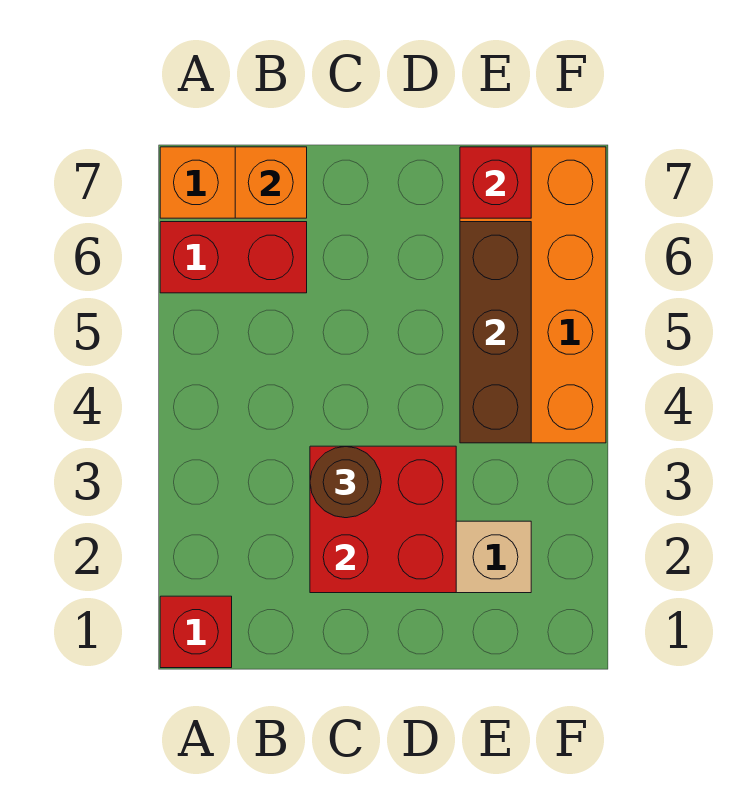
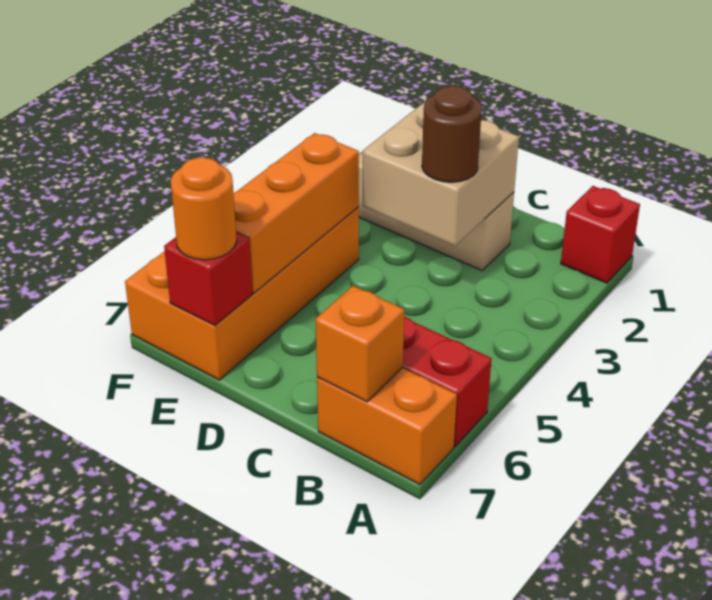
red 2x2 brick [310,446,456,593] -> tan 2x2 brick [363,102,519,246]
brown 1x3 brick [460,222,531,443] -> orange 1x3 brick [233,133,359,293]
none -> orange 1x1 round brick [171,158,237,260]

